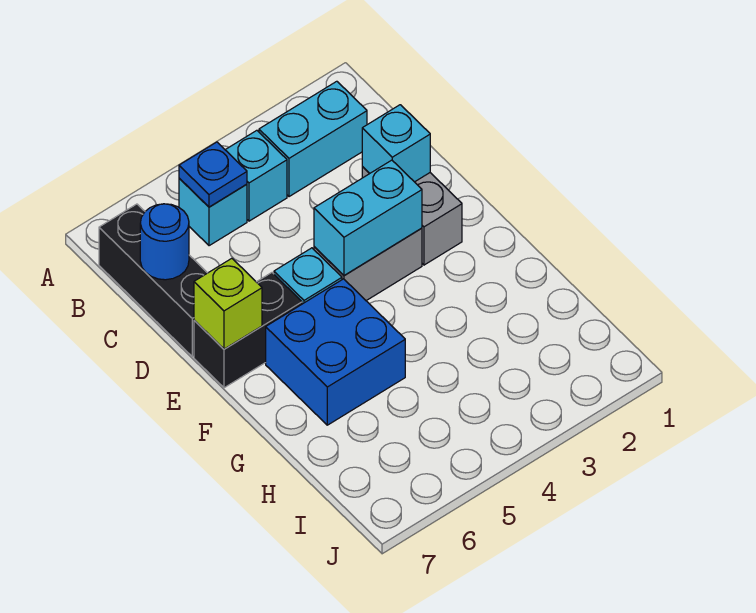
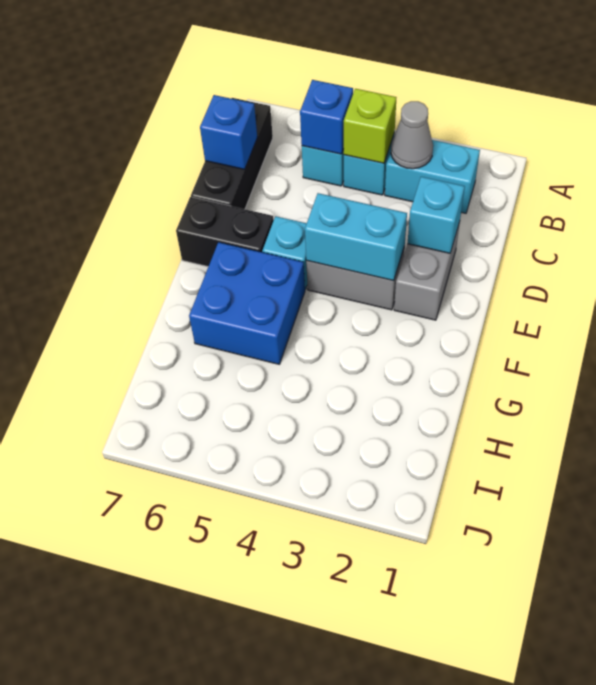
none -> grey 1x1 cone [391,101,433,169]
blue 1x1 plate [179,142,247,207] -> blue 1x1 brick [300,80,353,154]
blue 1x1 round brick [140,204,189,280] -> blue 1x1 brick [200,95,257,169]
lime 1x1 brick [194,258,262,349] -> lime 1x1 brick moved to [344,89,396,163]

